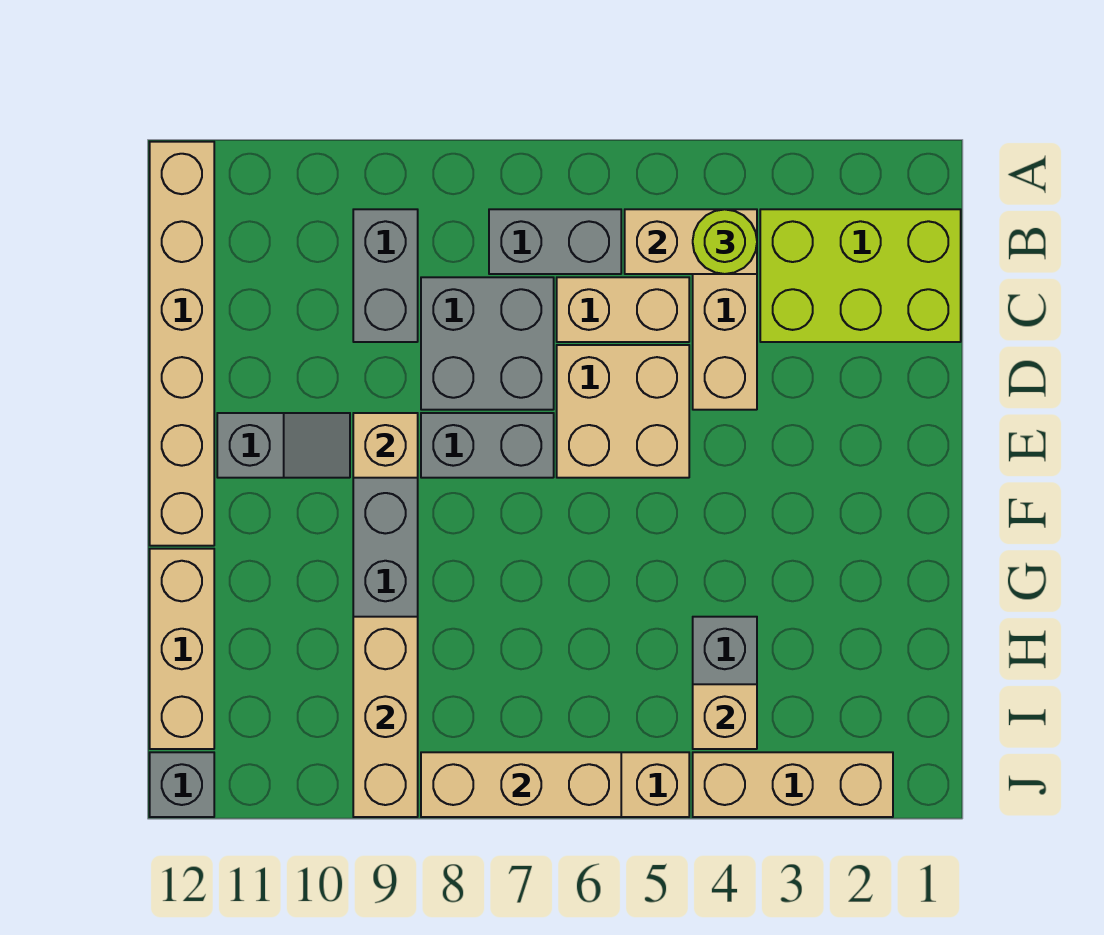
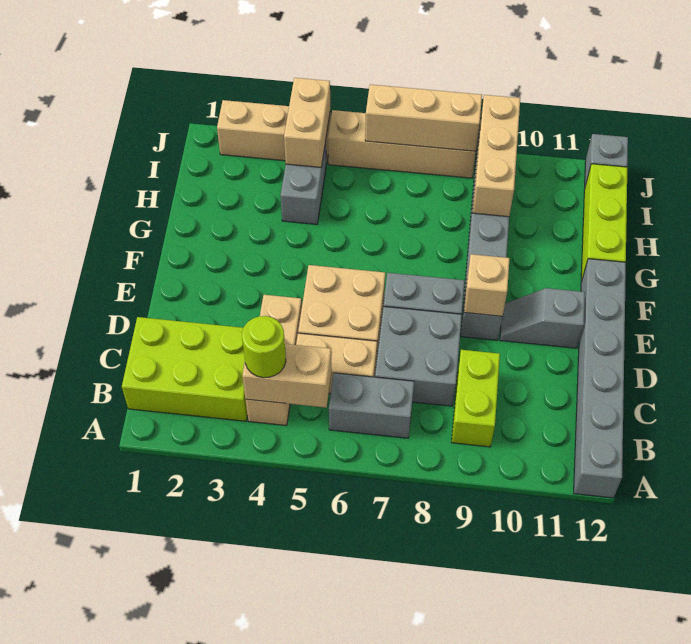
tan 1x6 brick [150,142,214,546] -> grey 1x6 brick [574,259,626,498]
grey 1x2 brick [353,209,418,342] -> lime 1x2 brick [451,350,500,447]
tan 1x3 brick [150,549,214,749] -> lime 1x3 brick [581,164,627,282]
tan 1x1 brick [693,684,757,749] -> tan 1x2 brick [284,78,330,168]

